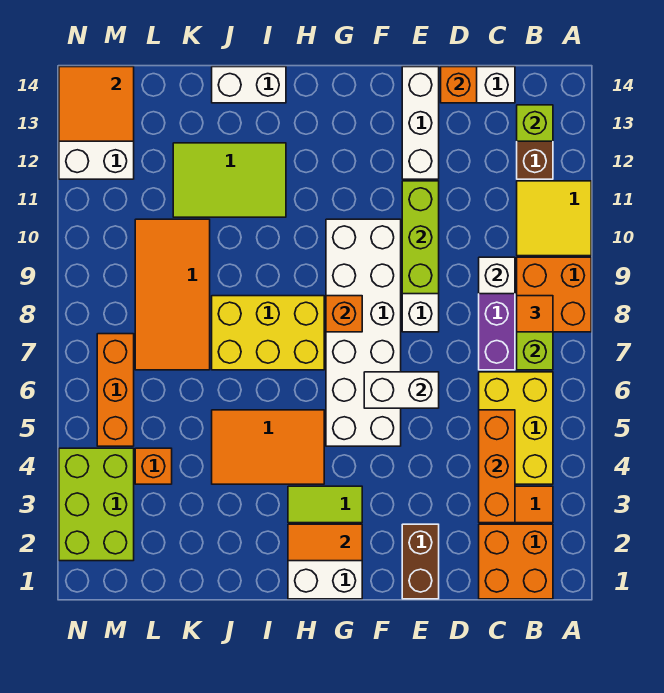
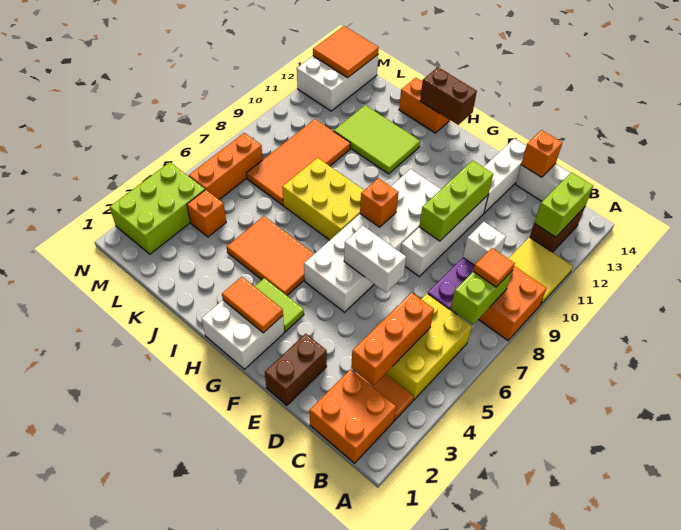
lime 1x1 brick [517,105,553,141] -> lime 1x2 brick [534,172,593,237]
none -> brown 1x2 brick [420,67,477,125]
white 1x2 brick [212,67,286,103] -> orange 1x2 brick [399,78,450,133]

